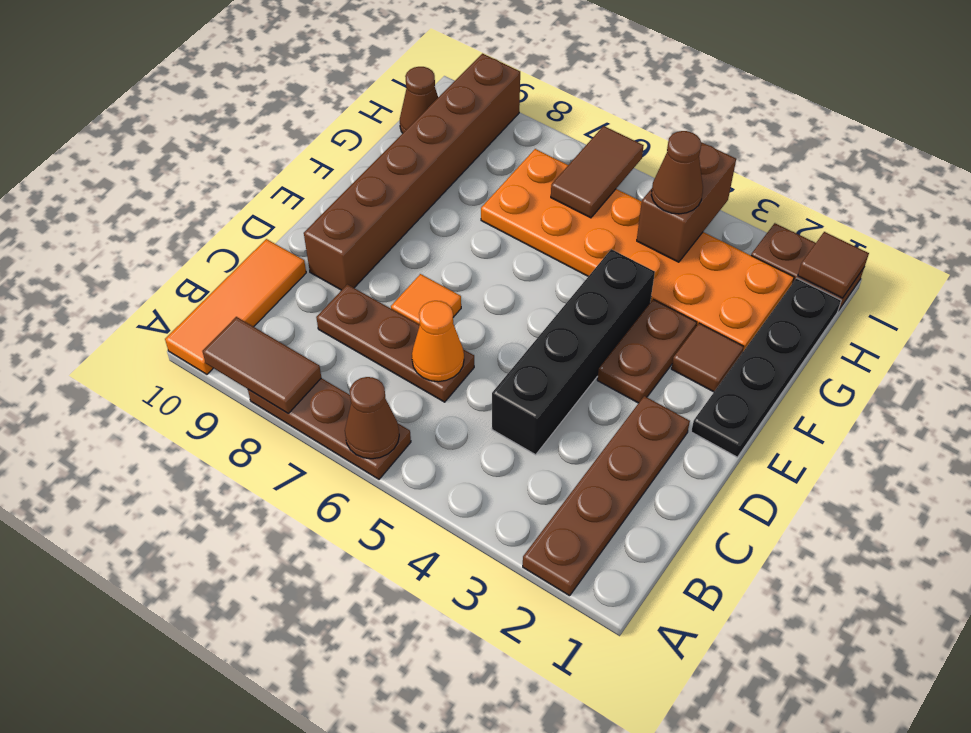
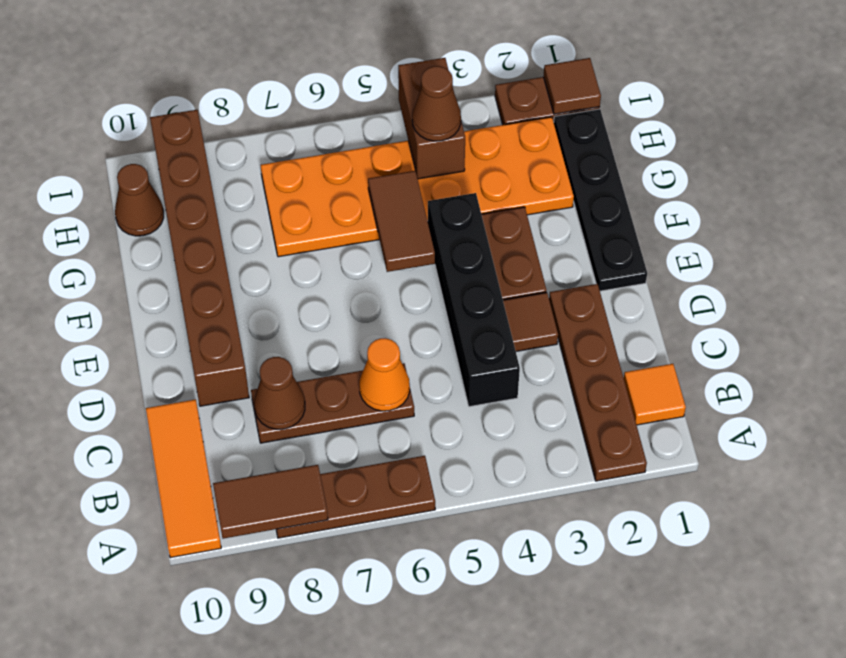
brown 1x1 cone [345,377,399,459] -> brown 1x1 cone moved to [254,357,305,429]
orange 1x1 tile [391,274,461,325] -> orange 1x1 tile moved to [624,364,686,425]
brown 1x1 tile [671,323,744,392] -> brown 1x1 tile moved to [503,293,558,351]
brown 1x2 tile [551,126,644,218] -> brown 1x2 tile moved to [368,171,435,272]

